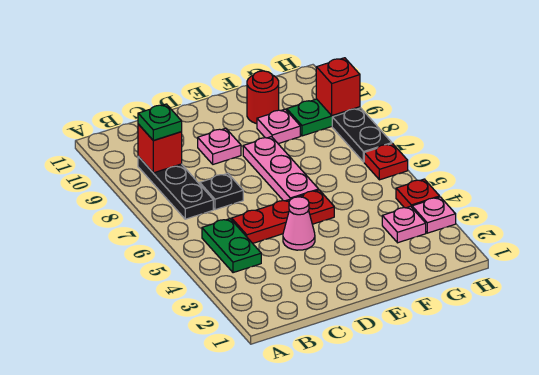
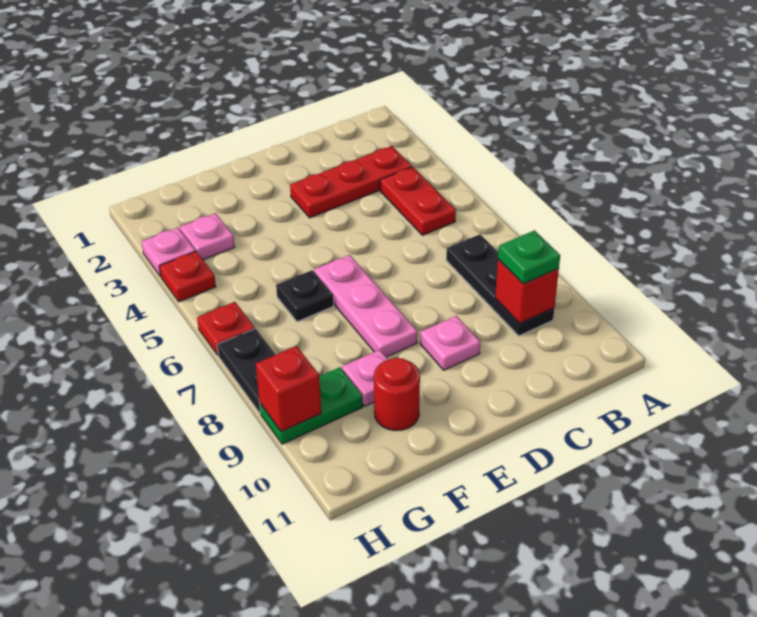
green 1x2 plate [202,219,261,273] -> red 1x2 plate [380,167,456,235]
red 1x3 plate [232,190,334,243] -> red 1x3 plate moved to [290,146,412,218]
black 1x1 plate [200,173,243,210] -> black 1x1 plate moved to [276,270,333,322]
pink 1x1 cone [283,197,315,250] -> none

